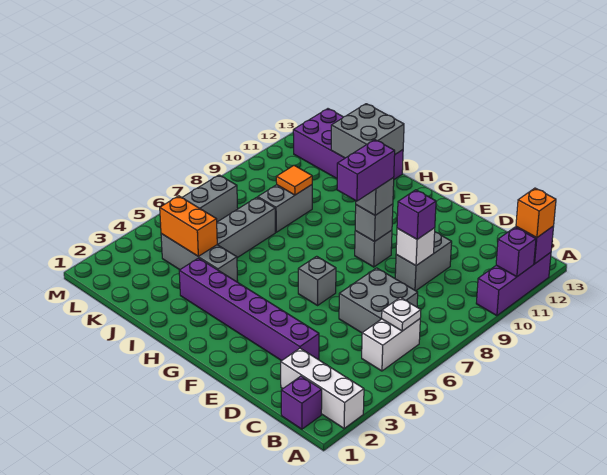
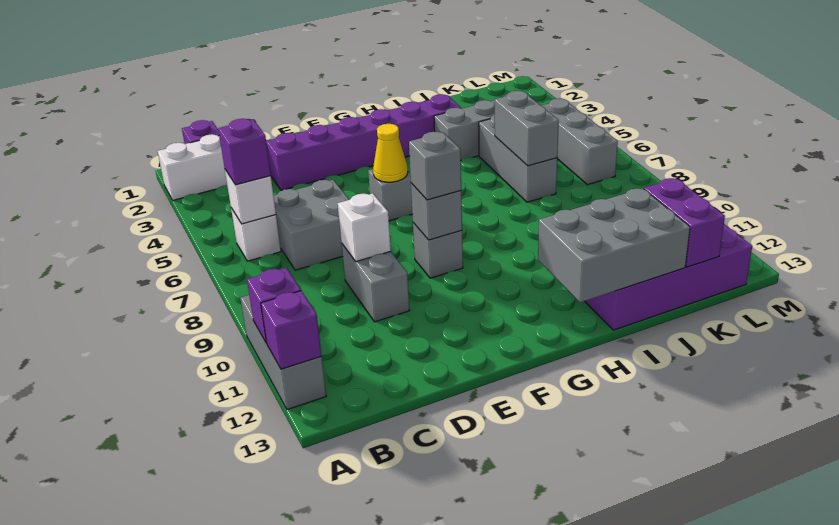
purple 1x3 brick [476,252,551,316] -> grey 1x3 brick [240,295,326,410]
orange 1x1 brick [516,188,556,238] -> none
white 1x2 brick [362,319,420,371] -> white 1x1 brick [231,208,281,261]
white 1x1 plate [382,297,421,331] -> white 1x1 brick [225,170,276,224]
purple 1x1 brick [397,190,436,239] -> purple 1x1 brick moved to [218,119,271,185]
none -> yellow 1x1 cone [373,124,408,182]
purple 1x2 brick [337,140,395,201] -> purple 1x2 brick moved to [644,178,725,267]
grey 2x2 brick [331,104,404,158] -> grey 2x3 brick [538,188,690,303]
orange 1x2 brick [160,196,217,257] -> none
grey 1x2 brick [258,185,312,232] -> grey 1x2 brick moved to [495,91,559,166]
orange 1x1 tile [276,165,312,195] -> none

